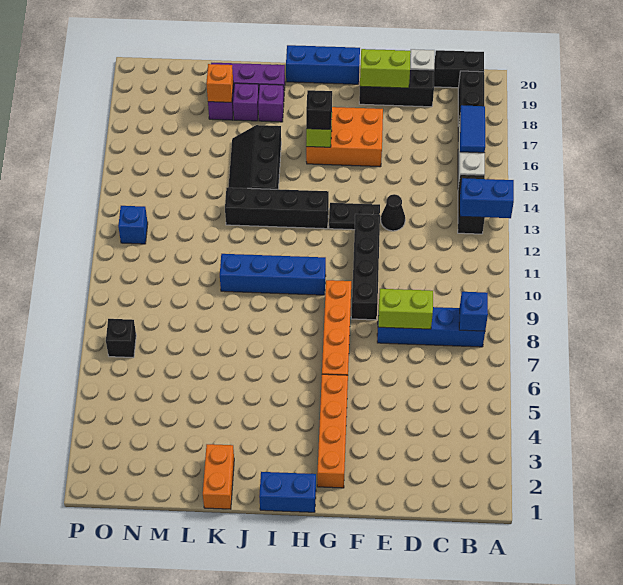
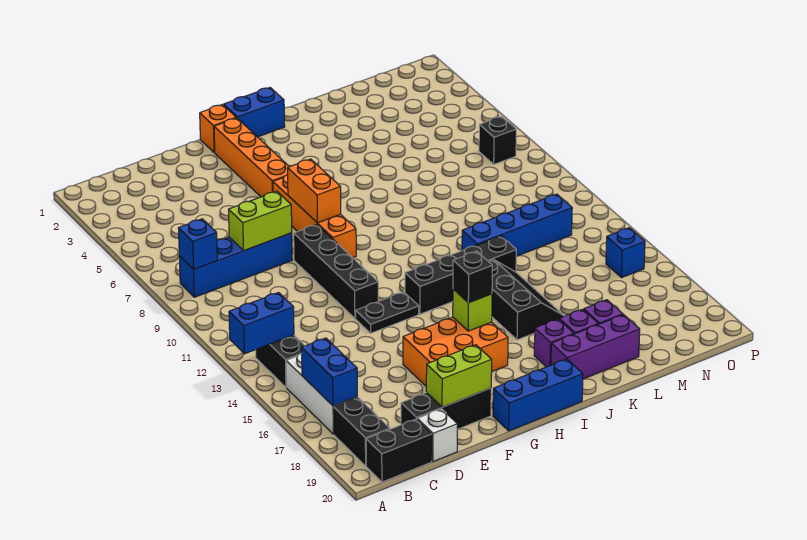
blue 1x2 tile [460,105,485,153] -> blue 1x2 brick [302,338,357,406]
black 1x1 cone [381,194,405,231] -> none
blue 1x4 brick [220,254,326,295] -> blue 1x4 brick moved to [462,194,572,256]
orange 1x2 brick [203,444,234,509] -> orange 1x2 brick moved to [287,159,341,223]
orange 1x1 brick [206,64,233,102] -> orange 1x1 brick moved to [200,105,236,153]
blue 1x1 brick [118,206,148,244] -> blue 1x1 brick moved to [606,228,645,278]

